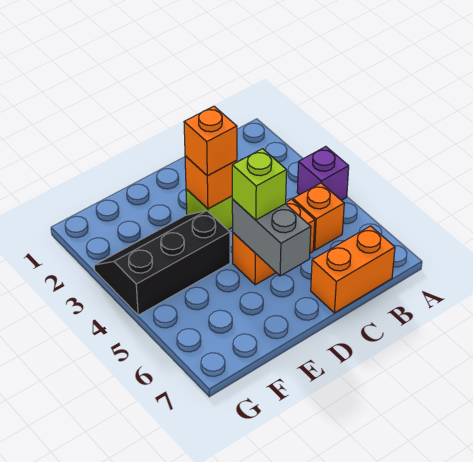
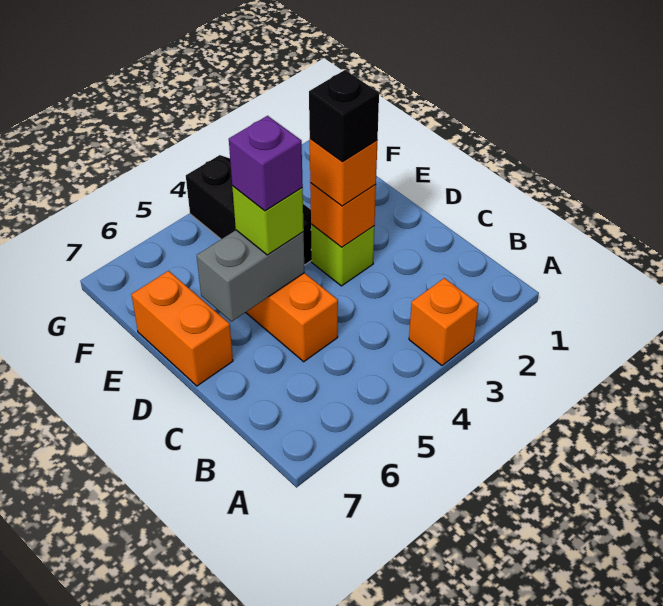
purple 1x1 brick [297,147,349,200] -> purple 1x1 brick moved to [229,116,303,211]
orange 1x1 brick [293,183,344,250] -> orange 1x1 brick moved to [409,278,479,365]
orange 1x2 brick [311,226,395,313] -> orange 1x2 brick moved to [131,271,233,386]
none -> black 1x1 brick [309,70,379,162]

